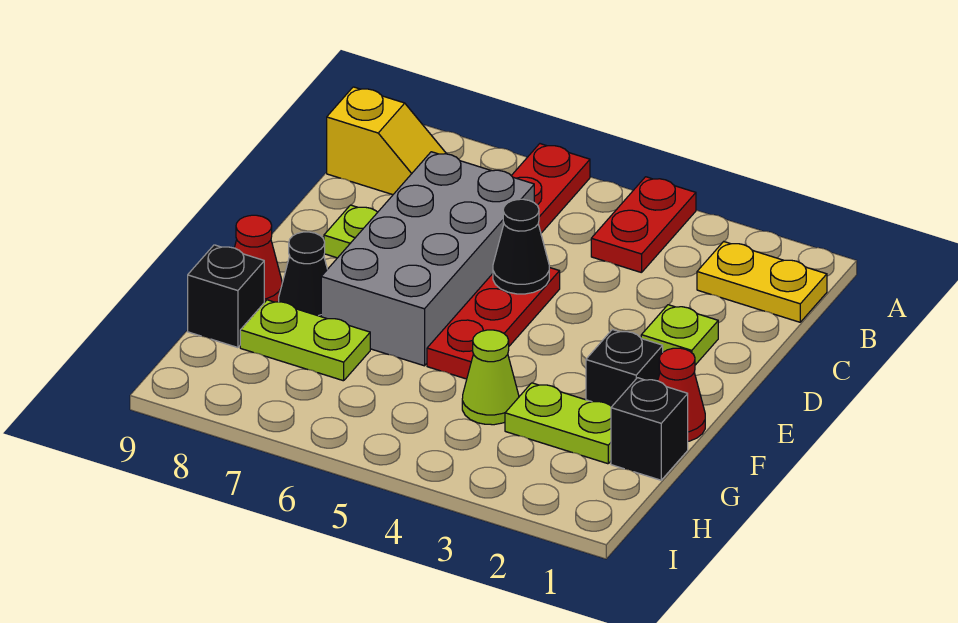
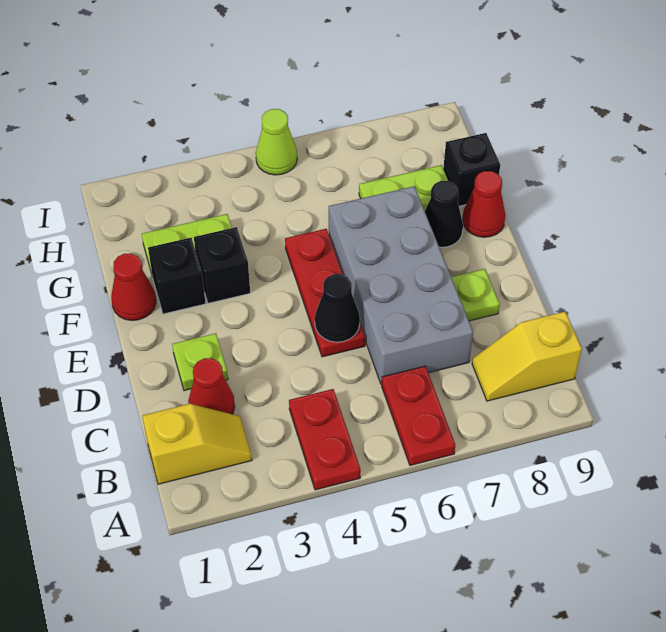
yellow 1x2 plate [697,242,827,322] -> yellow 1x2 slope [142,404,252,484]
none -> red 1x1 cone [188,358,235,414]
black 1x1 brick [611,378,688,480] -> black 1x1 brick moved to [194,227,250,303]
lime 1x1 cone [462,330,519,425] -> lime 1x1 cone moved to [256,109,297,175]

